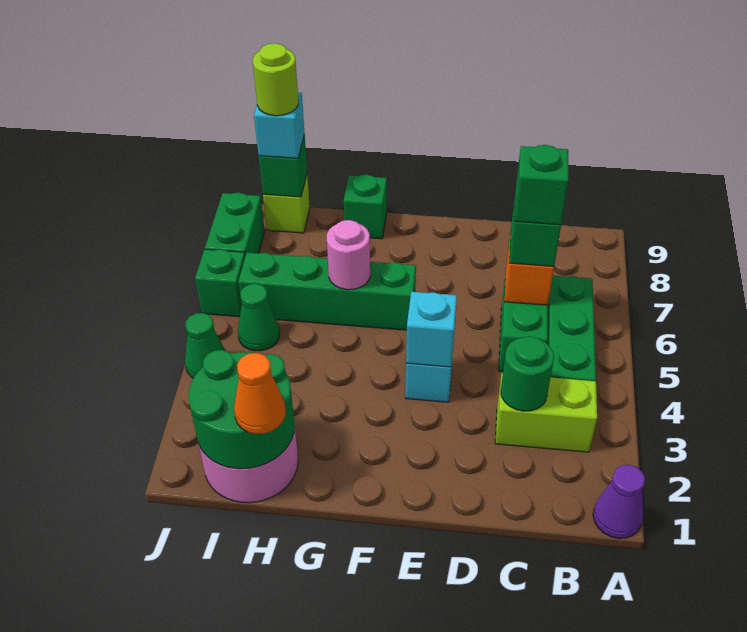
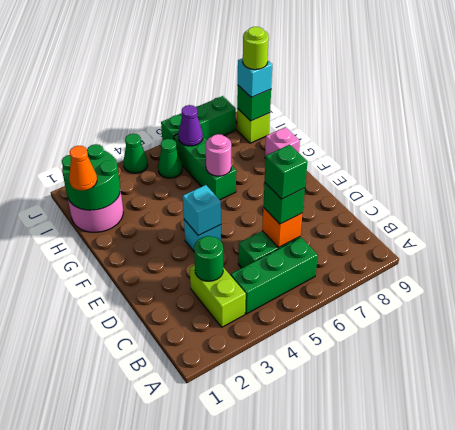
purple 1x1 cone [593,465,645,538] -> purple 1x1 cone moved to [178,105,203,146]
green 1x4 brick [238,252,416,330] -> green 1x3 brick [174,134,236,200]
green 1x1 brick [344,175,387,239] -> pink 1x1 brick [265,127,300,159]

